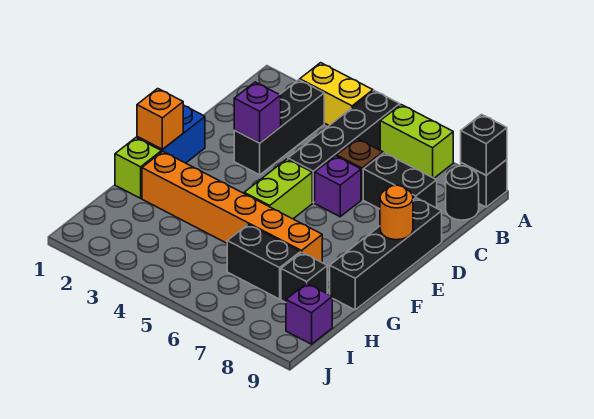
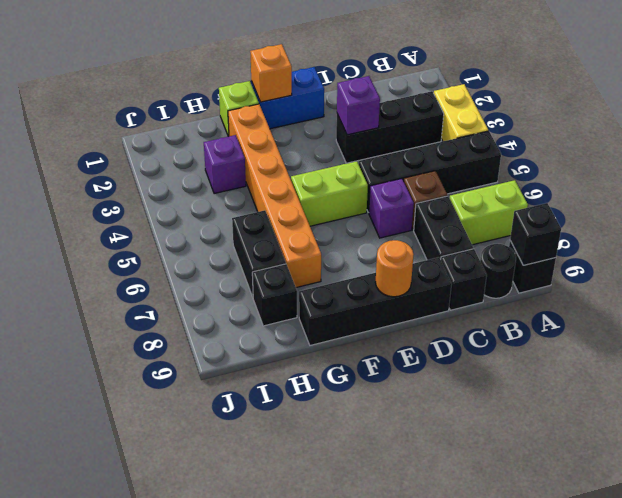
lime 1x2 brick [380,105,453,178] -> lime 1x2 brick turned to [449,180,528,245]
none -> black 1x1 brick [441,249,487,310]
purple 1x1 brick [286,283,332,344] -> purple 1x1 brick moved to [204,135,246,194]

